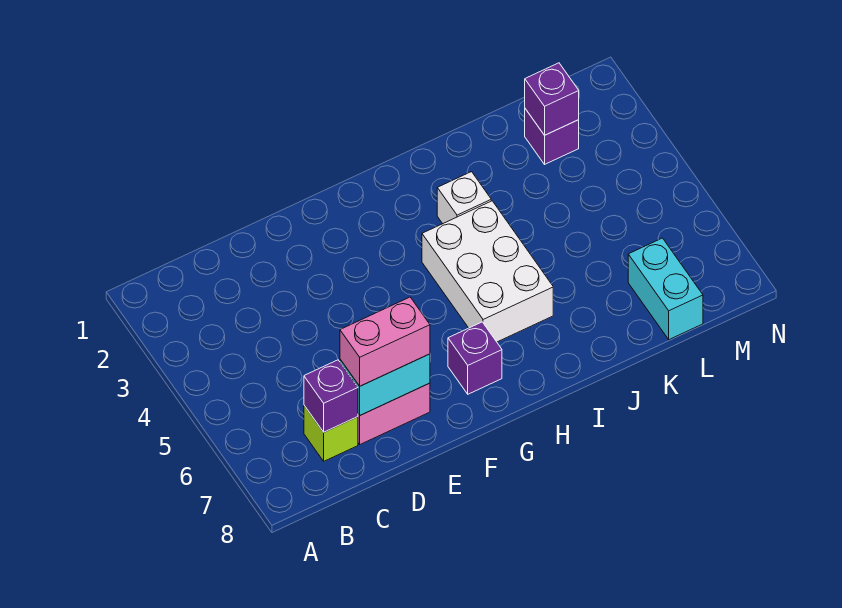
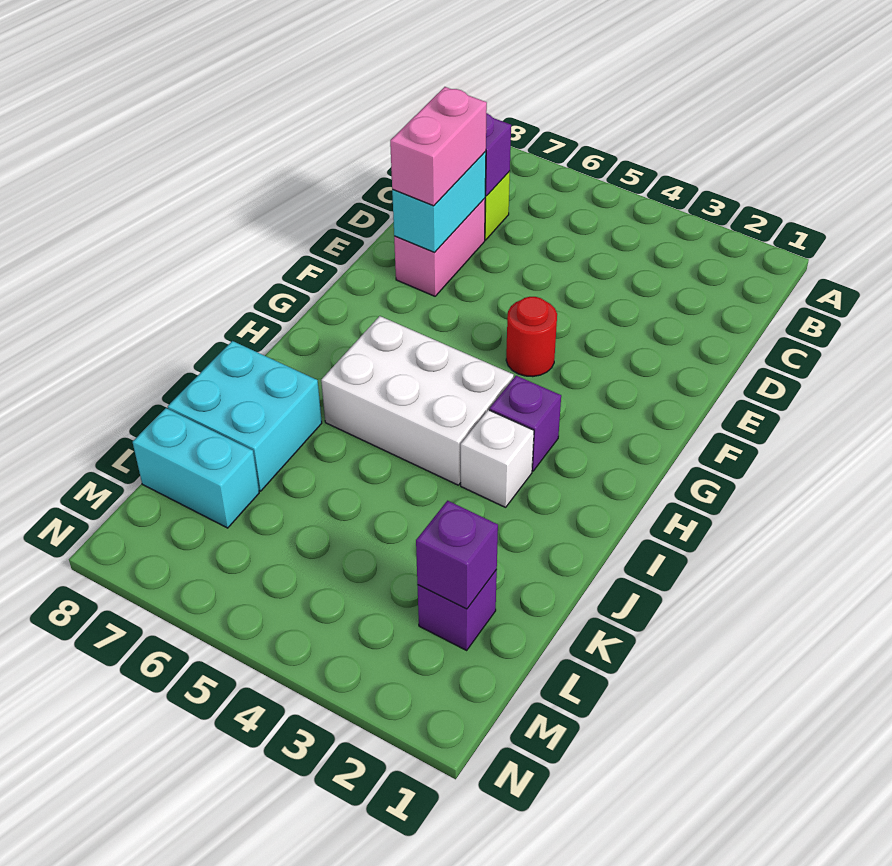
none -> red 1x1 round brick [506,297,557,377]
purple 1x1 brick [448,322,502,394] -> purple 1x1 brick moved to [489,376,561,471]
none -> cyan 2x2 brick [168,341,322,491]

